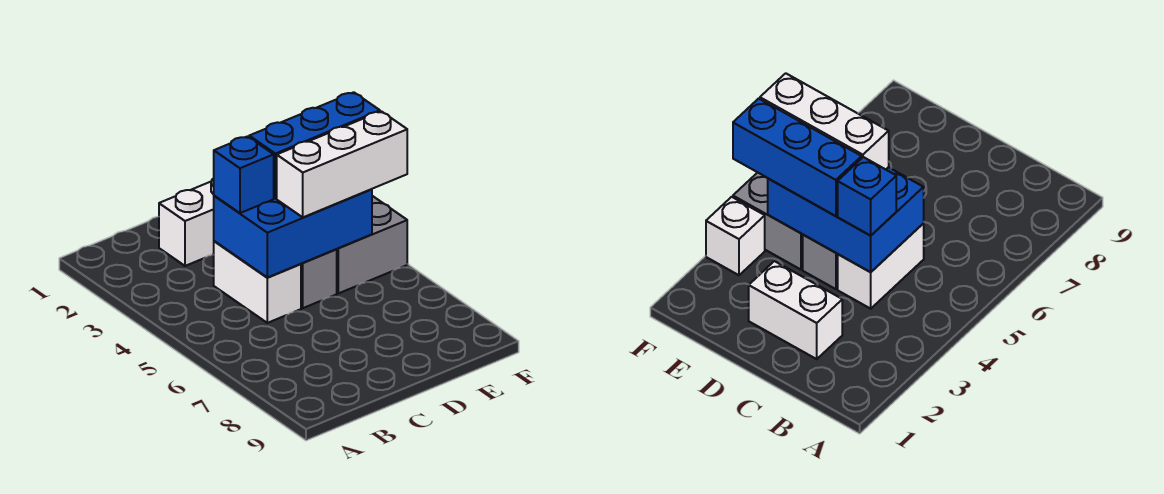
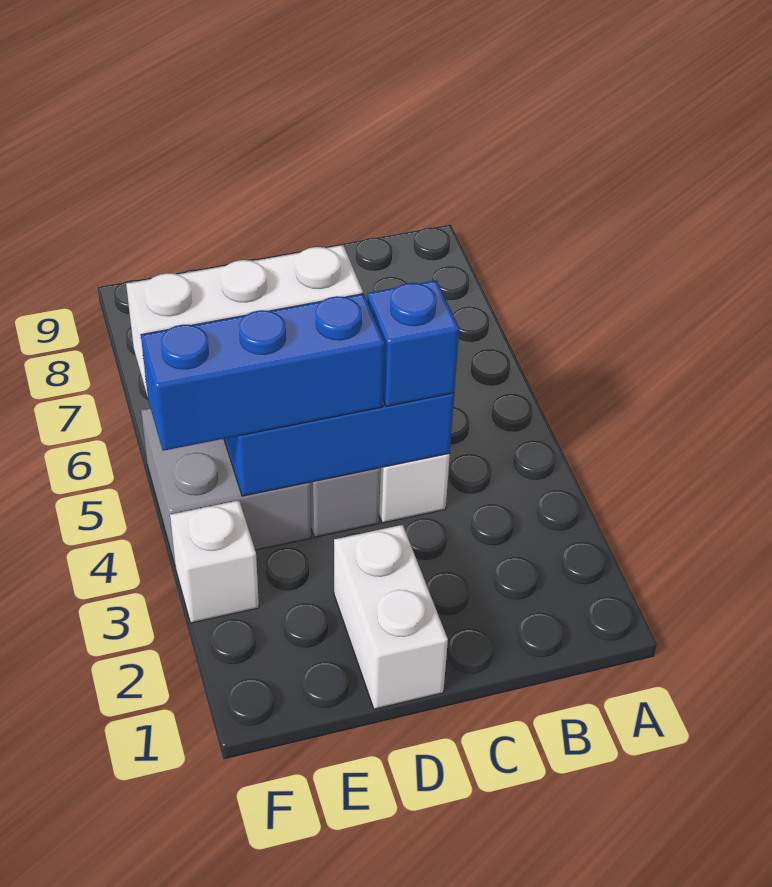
white 1x2 brick [159,179,214,266] -> white 1x2 brick turned to [334,525,448,709]

